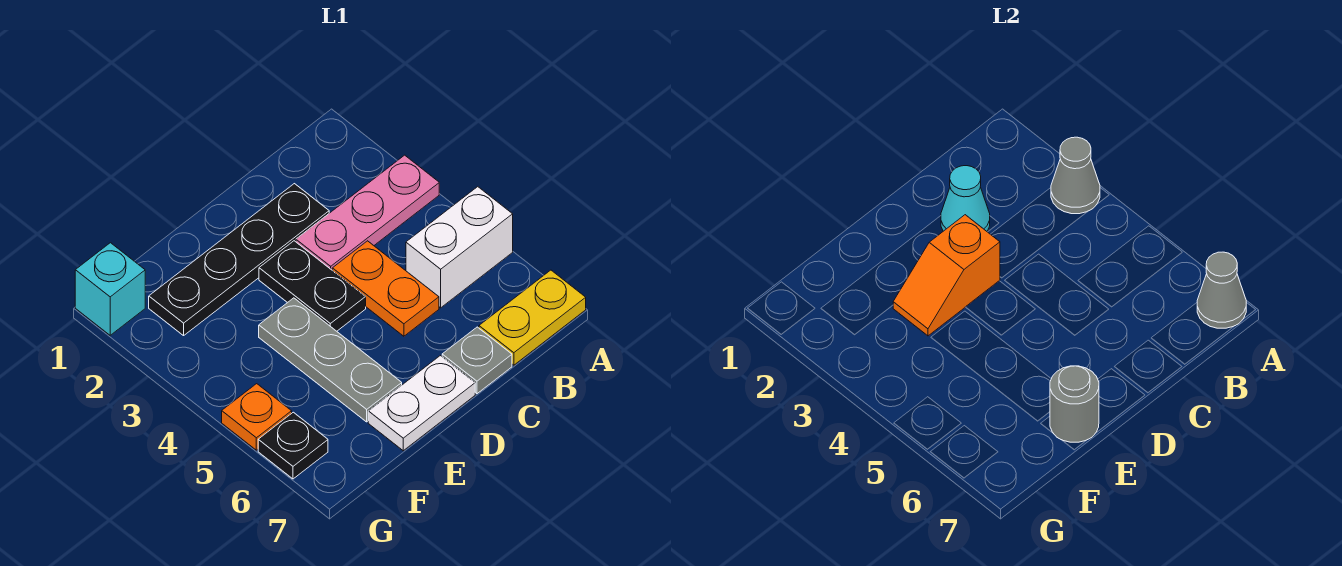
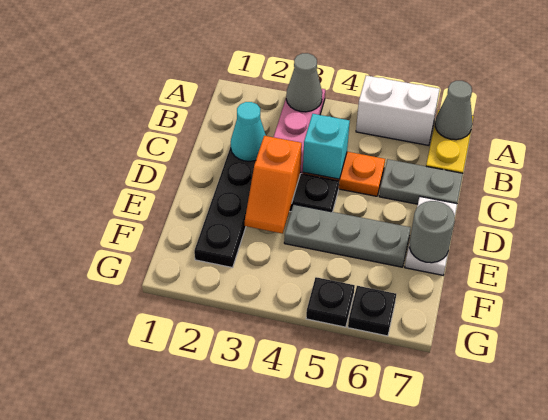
white 1x2 brick [406,187,513,308] -> white 1x2 brick turned to [356,76,440,145]
grey 1x1 plate [442,327,512,394] -> grey 1x2 plate [379,159,463,204]
cyan 1x1 brick [75,243,145,335] -> cyan 1x1 brick moved to [303,114,350,179]
orange 1x1 plate [222,384,292,450] -> black 1x1 plate [306,277,355,327]

